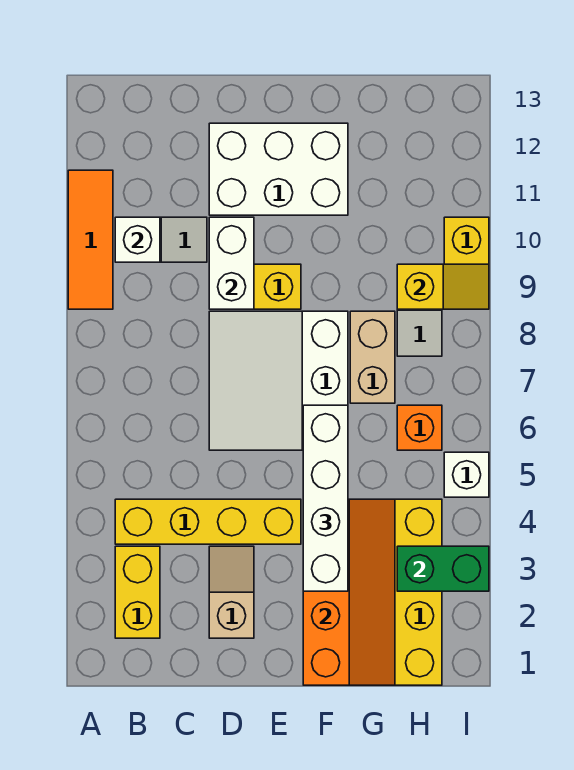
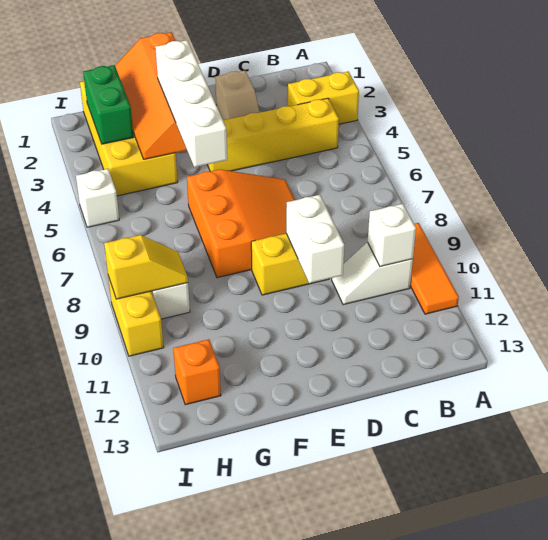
yellow 1x2 brick [115,546,160,638] -> yellow 1x2 brick turned to [288,72,359,124]
white 3x3 slope [209,311,348,450] -> orange 3x3 slope [187,169,295,278]
white 2x3 brick [209,123,348,215] -> none
tan 1x2 brick [350,311,395,403] -> none
green 1x2 brick [397,546,489,591] -> green 1x2 brick turned to [83,65,133,144]
orange 1x1 brick [397,405,442,450] -> orange 1x1 brick moved to [173,339,221,405]
yellow 1x2 slope [397,264,489,309] -> yellow 1x2 slope turned to [104,235,188,299]

